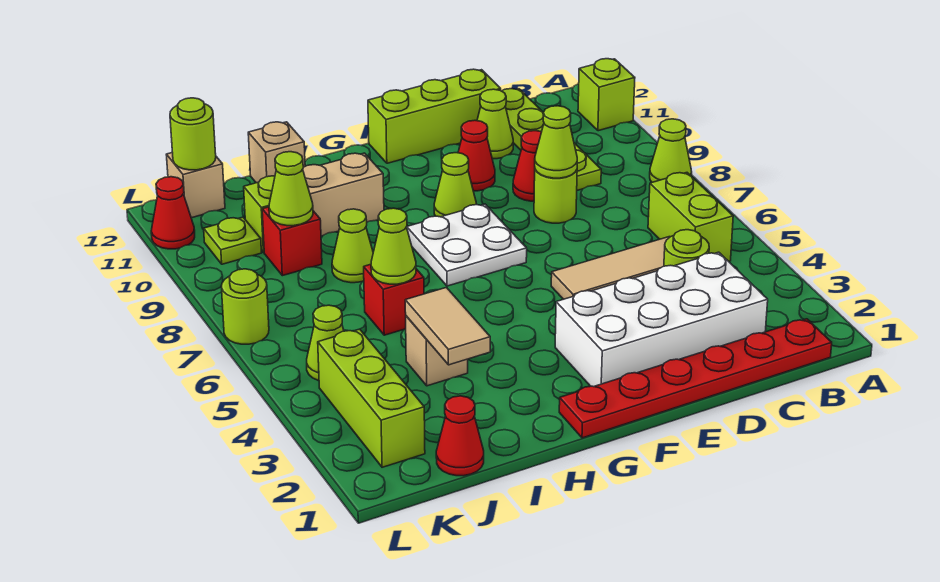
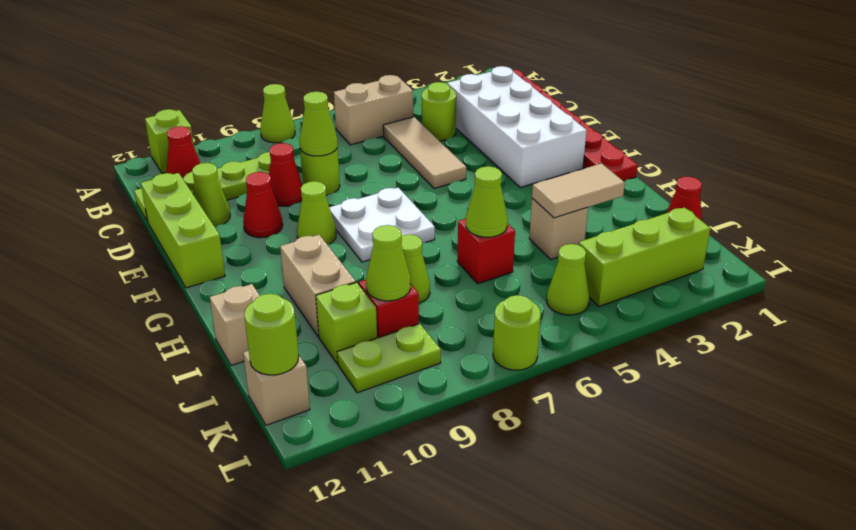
lime 1x2 brick [648,173,733,261] -> tan 1x2 brick [334,75,413,145]
lime 1x1 plate [204,217,261,264] -> lime 1x2 plate [337,324,441,393]
red 1x1 cone [151,177,195,249] -> red 1x1 cone moved to [166,126,200,178]

